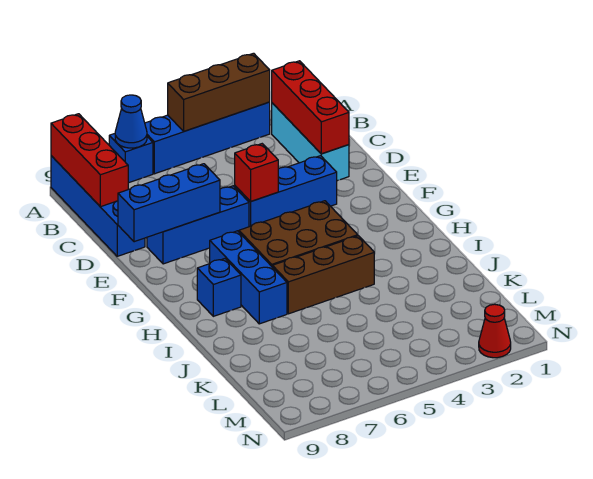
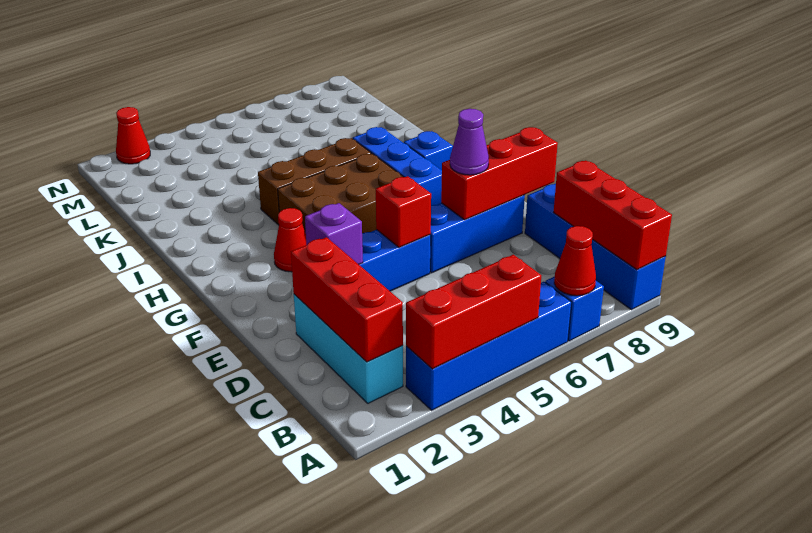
brown 1x3 brick [168,53,270,131] -> red 1x3 brick [406,255,541,369]
blue 1x1 cone [115,95,147,148] -> red 1x1 cone [554,226,596,296]
none -> purple 1x1 brick [305,203,363,264]
blue 1x3 brick [118,164,220,242] -> red 1x3 brick [441,127,558,220]
none -> purple 1x1 cone [450,109,489,175]
none -> red 1x1 cone [274,208,306,272]

